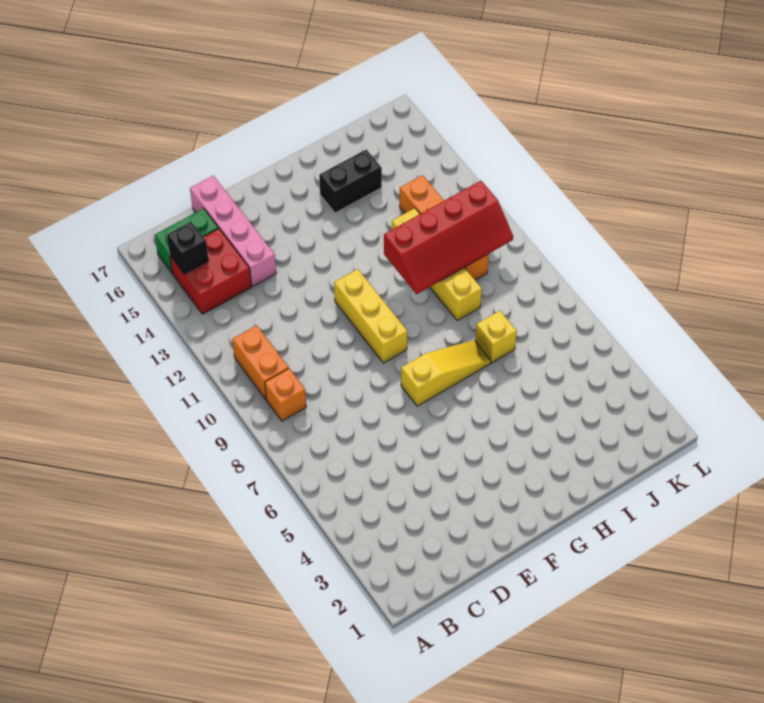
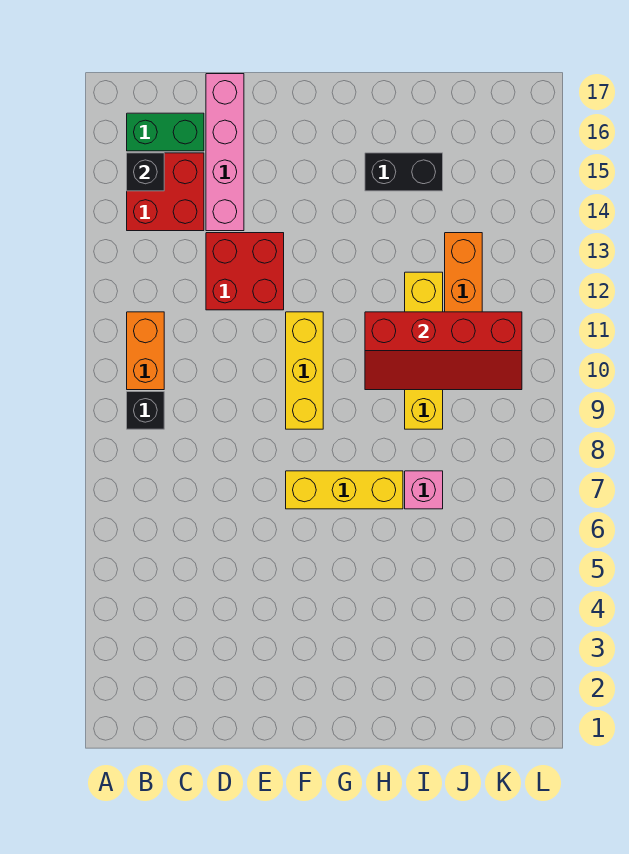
orange 1x1 brick [265,368,306,421] -> black 1x1 brick [127,392,164,429]
none -> red 2x2 brick [206,233,284,310]
yellow 1x3 slope [401,340,491,406] -> yellow 1x3 brick [286,471,403,509]
yellow 1x1 brick [475,311,517,363] -> pink 1x1 brick [405,471,443,509]

